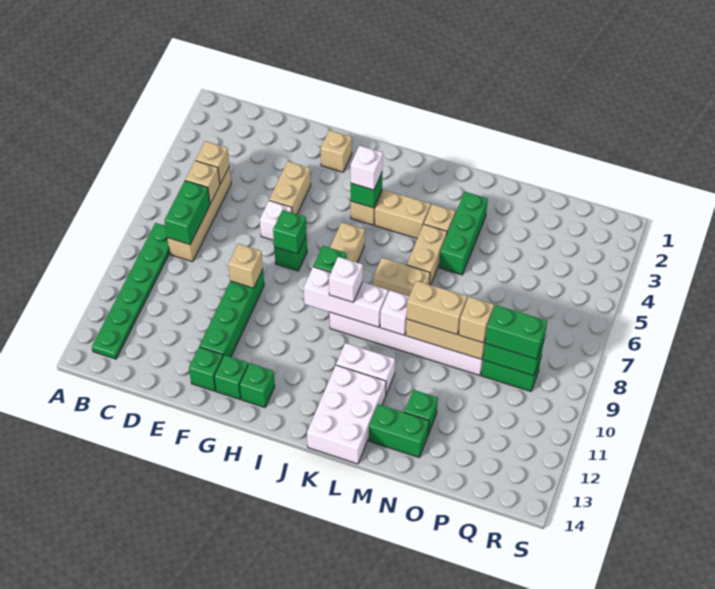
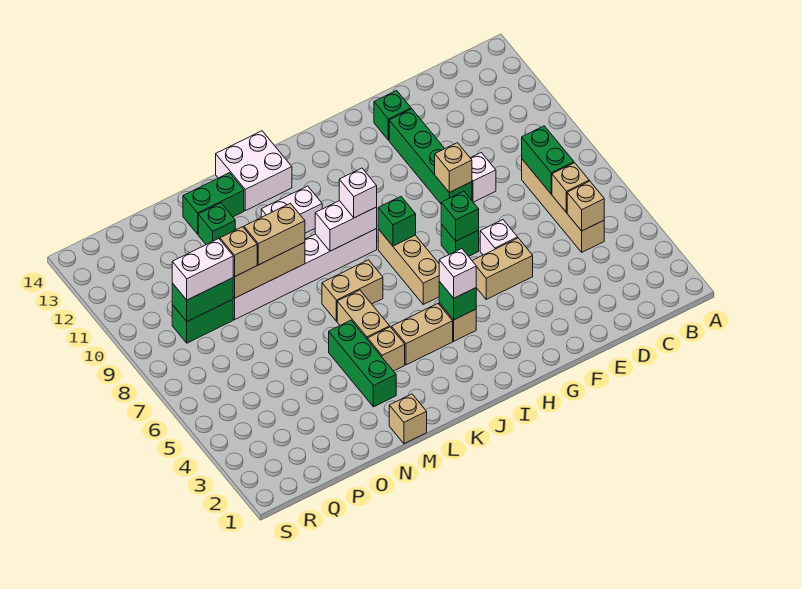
green 1x6 plate [92,223,170,359] -> none
tan 1x2 brick [269,161,311,214] -> tan 1x2 brick turned to [472,238,533,299]
tan 1x1 brick [321,130,352,172] -> tan 1x1 brick moved to [389,394,427,444]
green 1x1 brick [214,355,248,399] -> none
green 1x1 brick [240,363,275,407] -> none
white 1x3 brick [304,267,388,327] -> white 1x2 brick [315,201,377,251]
white 2x3 brick [307,365,386,464] -> white 2x2 brick [216,131,292,211]
white 1x1 brick [380,290,409,335] -> white 1x1 brick moved to [471,153,496,202]
green 1x2 brick [485,305,547,359] -> white 1x2 brick [172,239,233,300]

